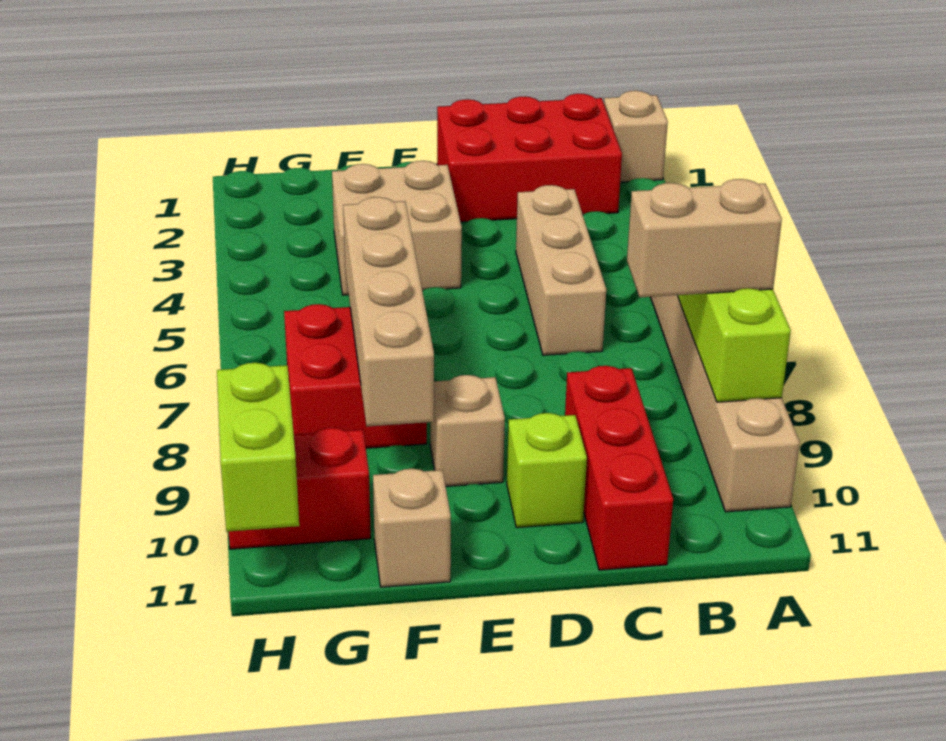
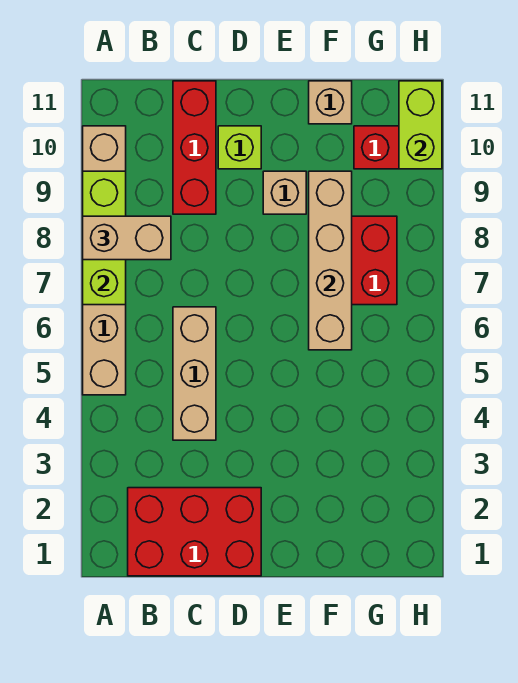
tan 1x1 brick [604,91,668,182] -> none
tan 2x2 brick [332,161,462,295] -> none

